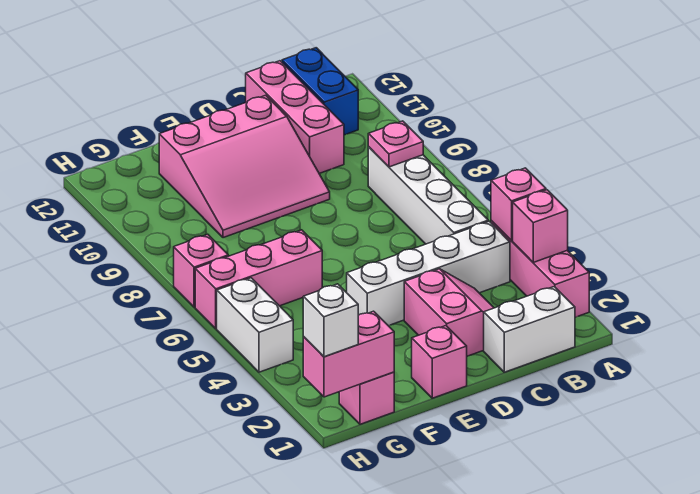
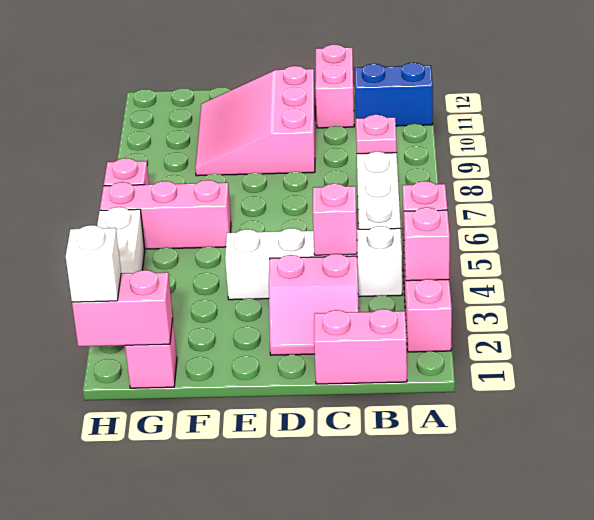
white 1x2 brick [484,287,575,372] -> pink 1x2 brick [314,309,407,384]
blue 1x2 brick [282,48,358,135] -> blue 1x2 brick turned to [355,63,433,126]
pink 2x2 slope [404,269,494,356] -> pink 2x2 slope turned to [269,254,359,355]
pink 1x3 brick [246,61,344,173] -> pink 1x2 brick [315,45,354,128]
pink 3x3 slope [159,95,330,238] -> pink 3x3 slope turned to [195,66,315,176]
pink 1x1 brick [412,326,467,398] -> pink 1x1 brick moved to [313,184,357,255]

